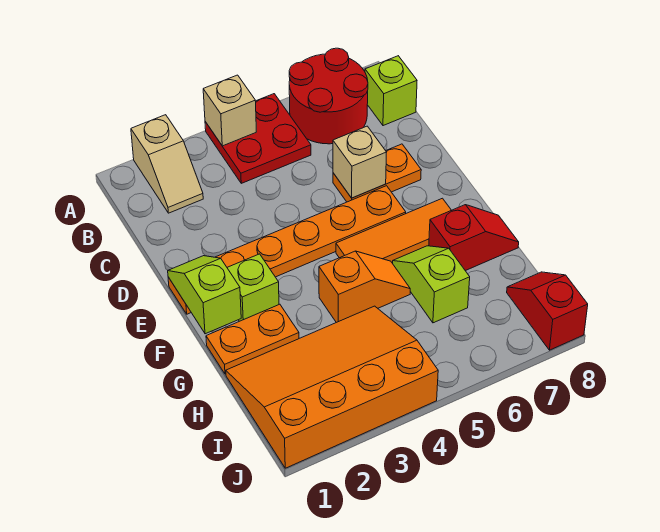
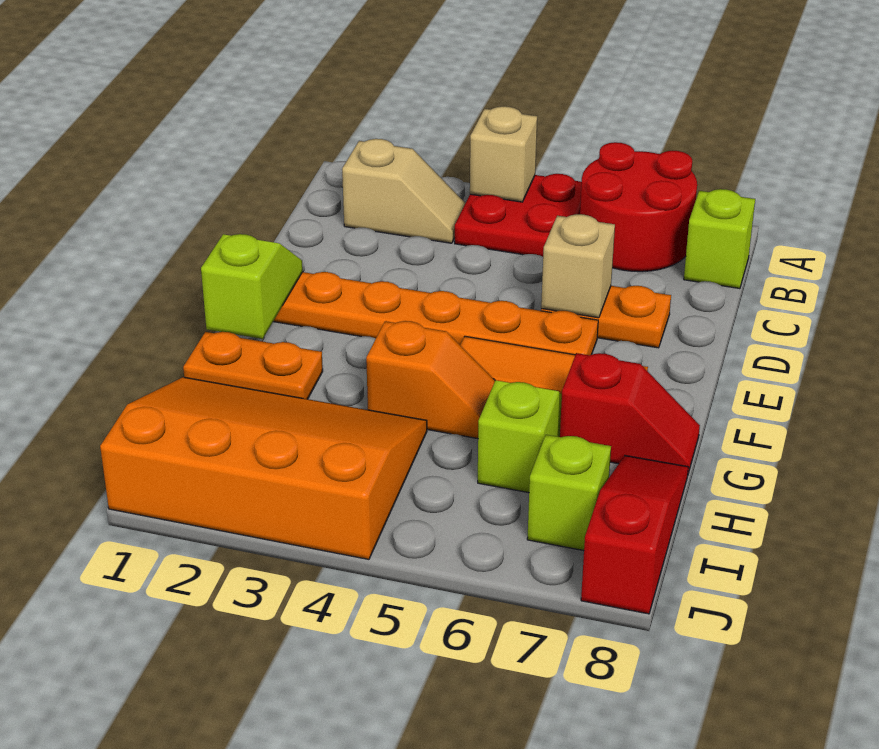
tan 1x2 slope [131,115,203,213] -> tan 1x2 slope turned to [342,139,465,243]
lime 1x1 brick [227,254,279,321] -> lime 1x1 brick moved to [527,435,611,551]
red 1x2 slope [507,272,588,350] -> red 1x3 slope [581,456,688,614]

